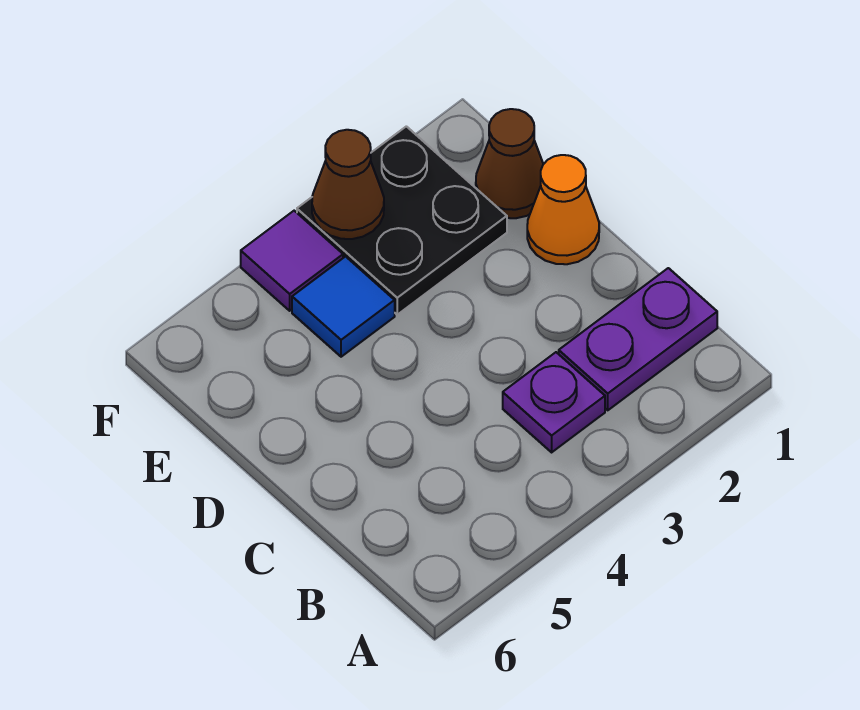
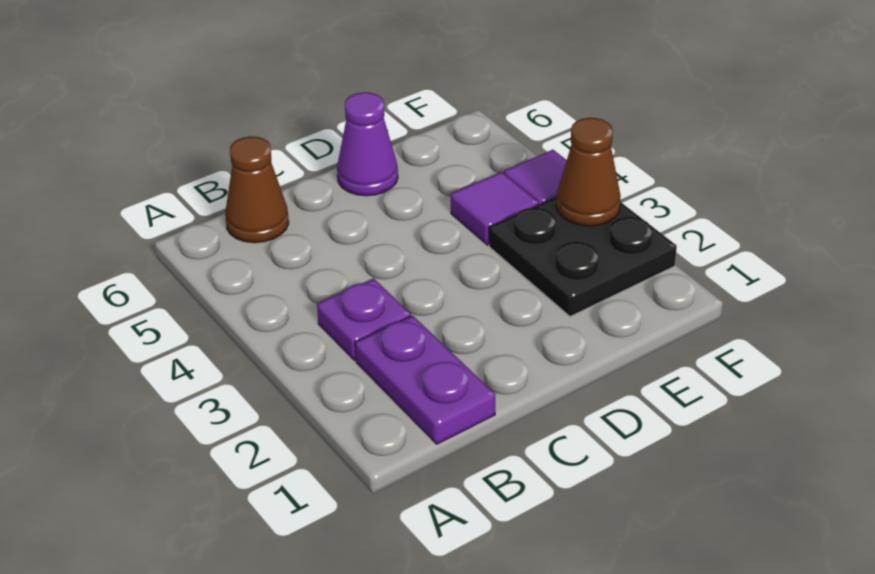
orange 1x1 cone [527,155,599,264] -> none
none -> purple 1x1 cone [337,92,398,196]
brown 1x1 cone [476,109,543,218] -> brown 1x1 cone moved to [225,136,289,243]
blue 1x1 tile [292,257,395,357] -> purple 1x1 tile [451,172,539,245]

